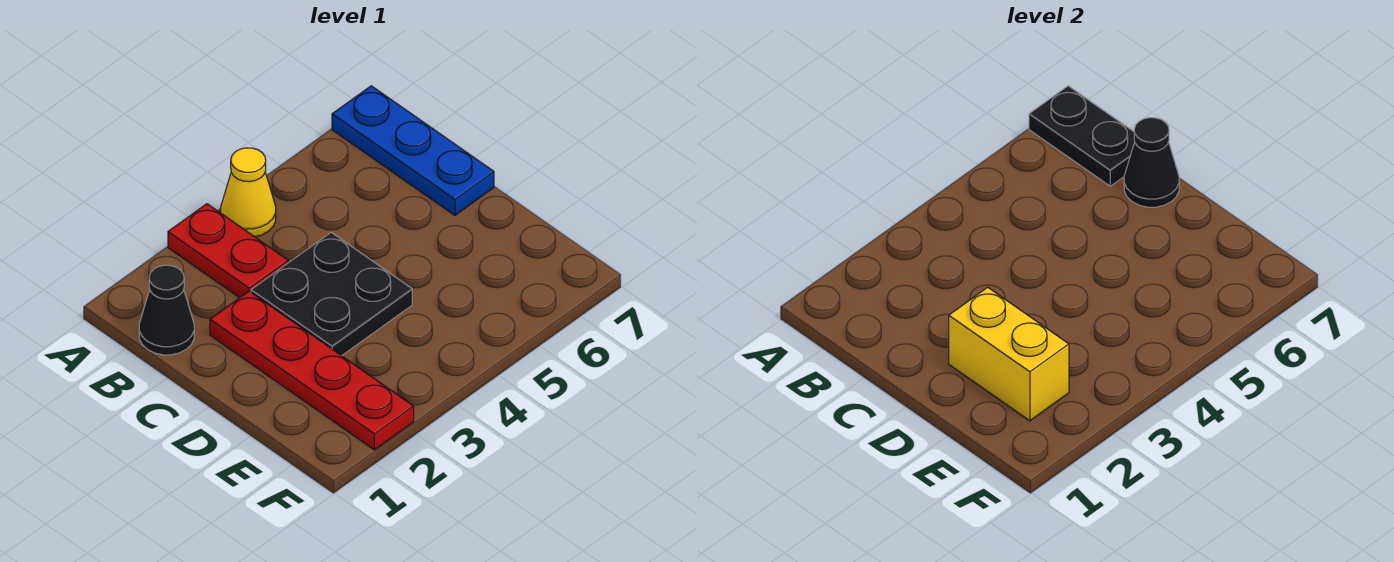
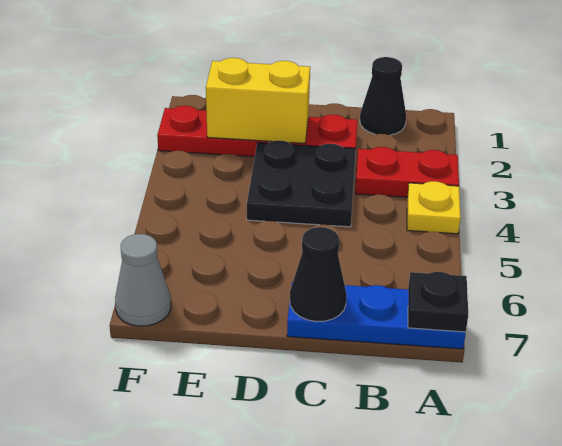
yellow 1x1 cone [221,148,276,237] -> yellow 1x1 plate [407,181,461,234]
black 1x2 plate [1029,86,1135,186] -> black 1x1 plate [408,272,468,332]
none -> grey 1x1 cone [115,234,171,326]

